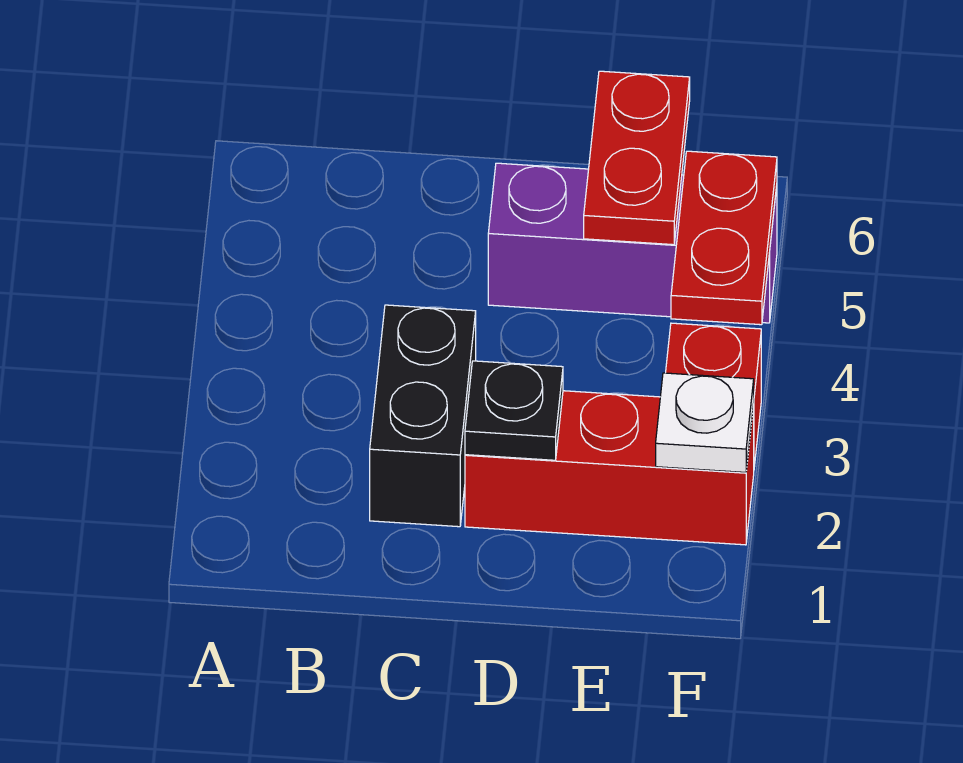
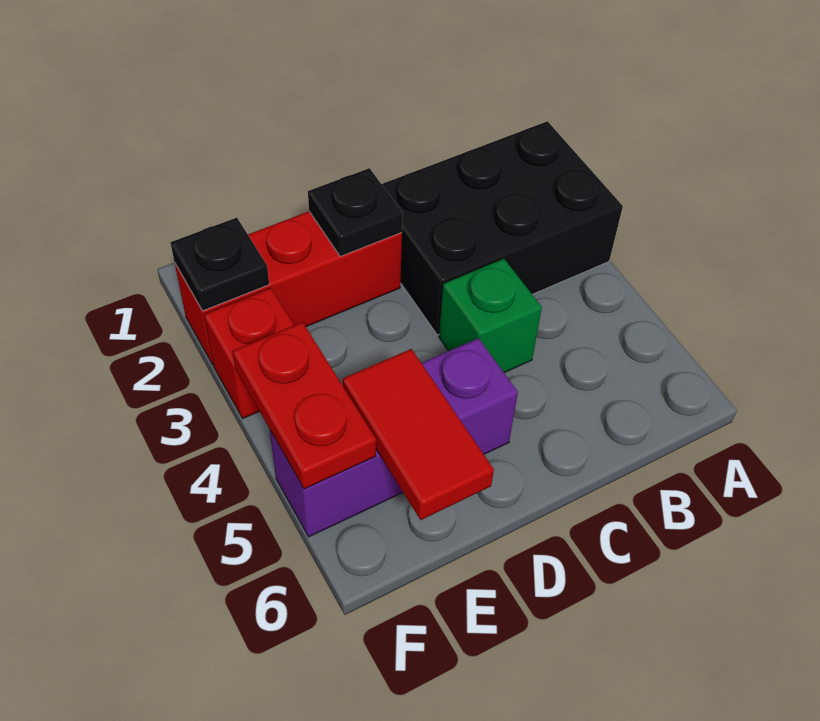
black 1x2 brick [370,305,476,527] -> black 2x3 brick [382,121,623,335]
none -> green 1x1 brick [439,259,542,373]
red 1x2 plate [584,71,690,245] -> red 1x2 tile [343,349,494,520]
white 1x1 plate [656,373,754,472] -> black 1x1 plate [170,218,269,311]

